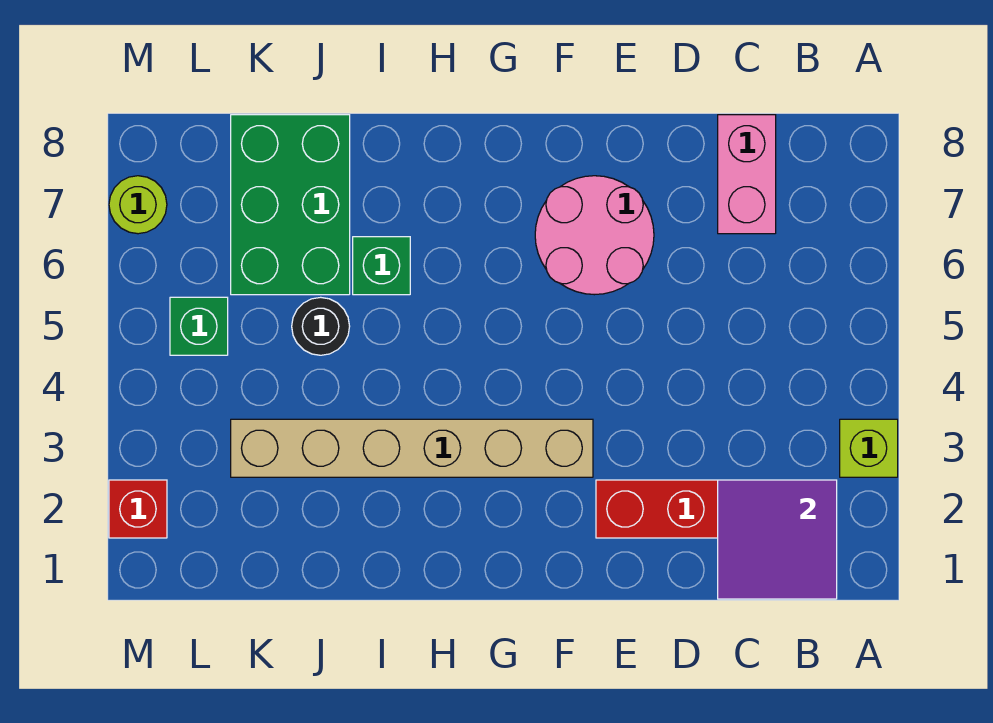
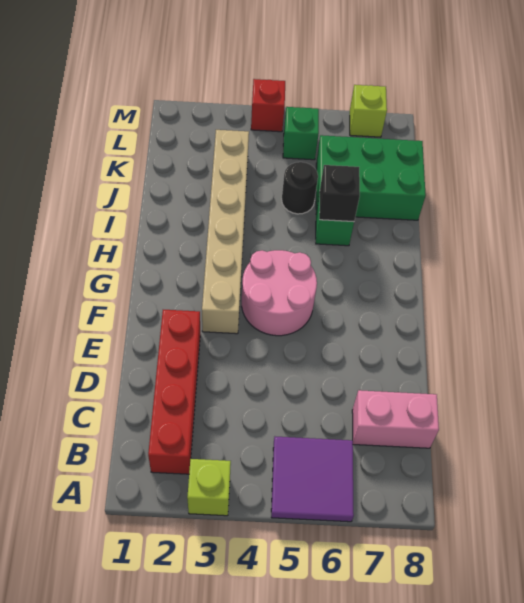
purple 2x2 tile [718,480,837,599] -> purple 2x2 tile moved to [271,437,354,522]
pink 2x2 round brick [535,176,654,295] -> pink 2x2 round brick moved to [242,250,317,336]
none -> black 1x1 brick [319,165,360,222]
red 1x1 brick [109,480,167,538] -> red 1x1 brick moved to [251,79,285,132]
lime 1x1 round brick [109,176,167,234] -> lime 1x1 brick [350,85,387,137]

